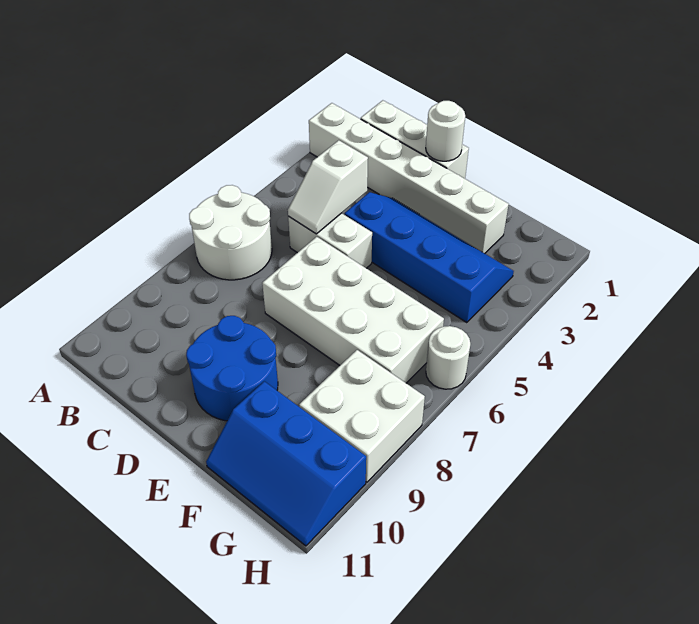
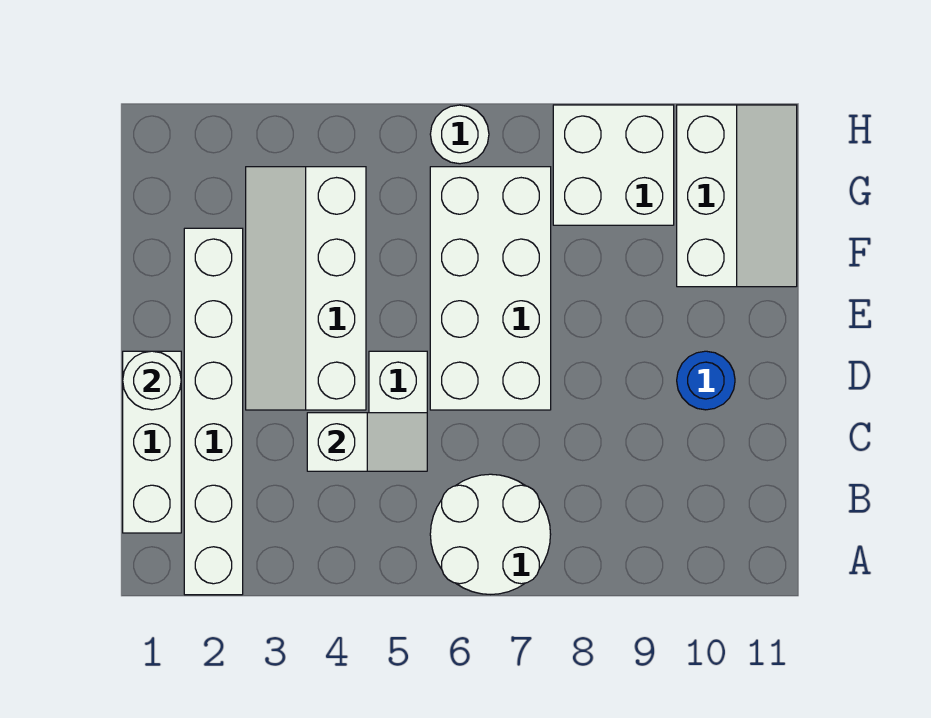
blue 2x4 slope [344,192,514,322] -> white 2x4 slope [246,167,366,410]
blue 2x2 round brick [186,316,278,421] -> blue 1x1 round brick [677,351,735,410]
blue 2x3 slope [206,381,366,546] -> white 2x3 slope [677,105,797,287]

